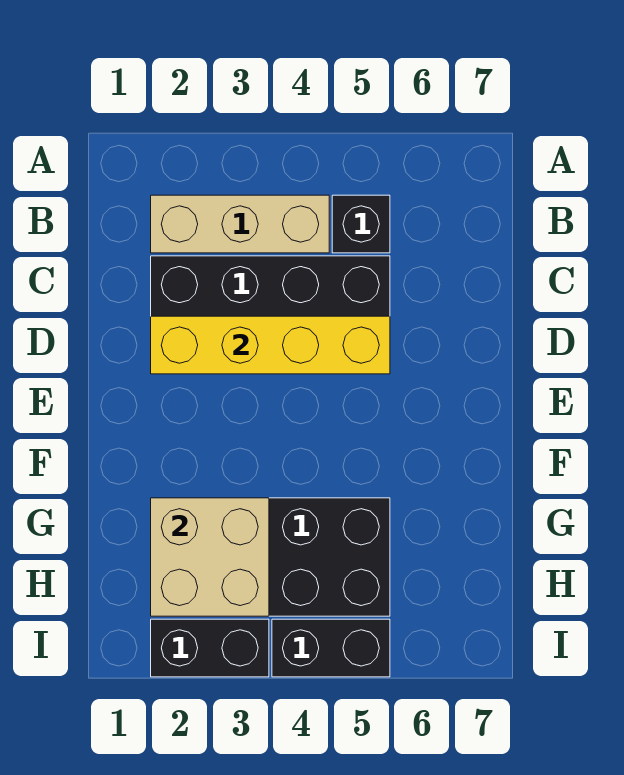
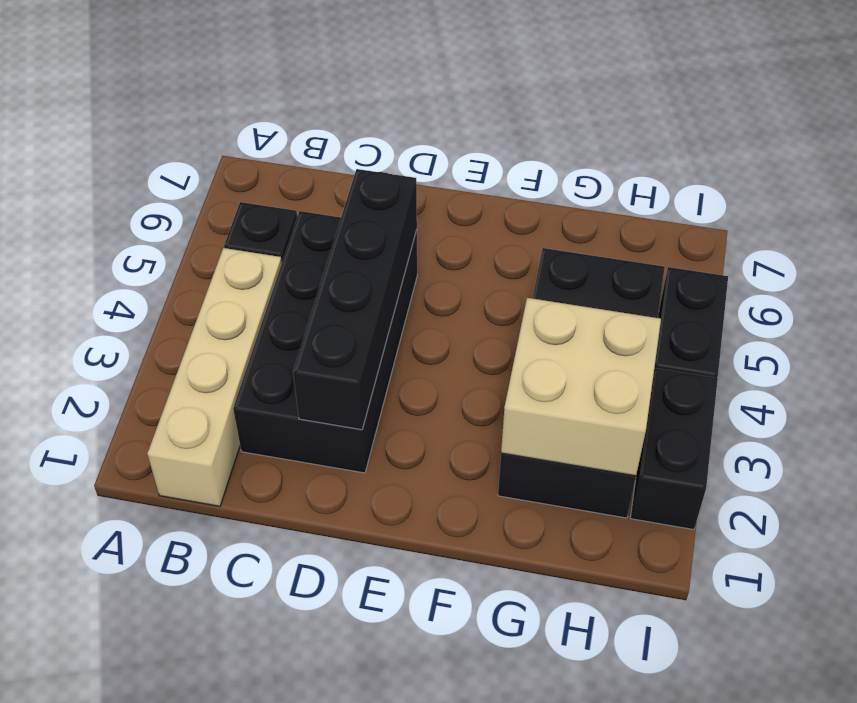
tan 1x3 brick [151,195,329,253] -> tan 1x4 brick [147,248,282,506]
yellow 1x4 brick [151,316,390,374] -> black 1x4 brick [293,169,417,430]

